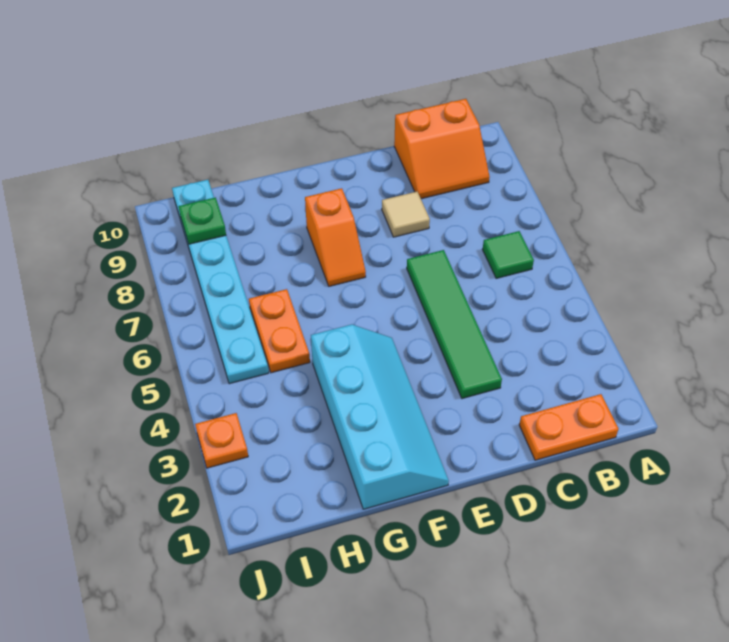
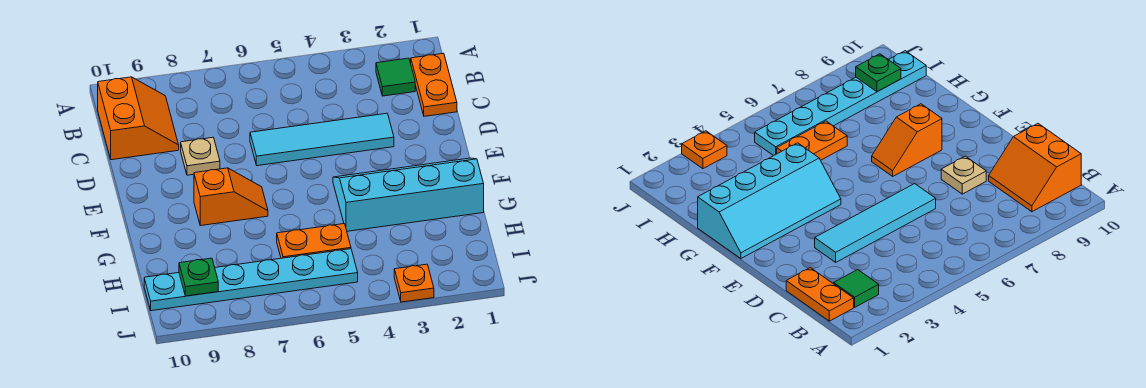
green 1x1 tile [483,231,534,278] -> green 1x1 tile moved to [376,58,415,96]
green 1x4 tile [407,250,502,399] -> cyan 1x4 tile [250,113,394,166]
tan 1x1 tile [382,191,430,237] -> tan 1x1 plate [181,137,220,175]

